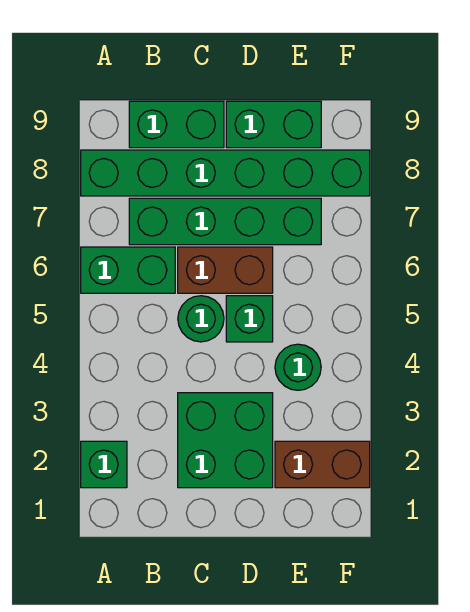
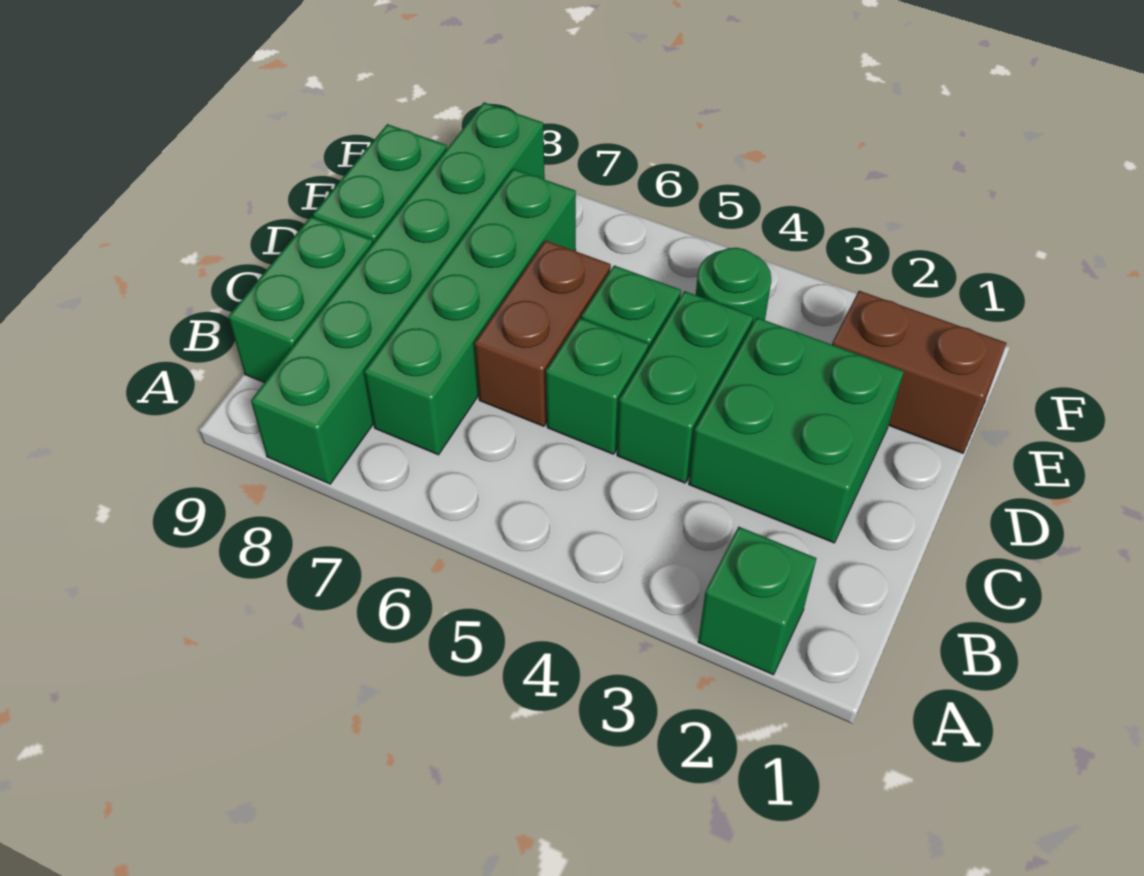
green 1x2 brick [81,247,175,293] -> green 1x2 brick moved to [617,291,753,483]
green 1x1 round brick [178,296,224,342] -> green 1x1 brick [546,318,648,454]
brown 1x2 brick [275,441,370,488] -> brown 1x2 brick turned to [832,291,1006,453]

